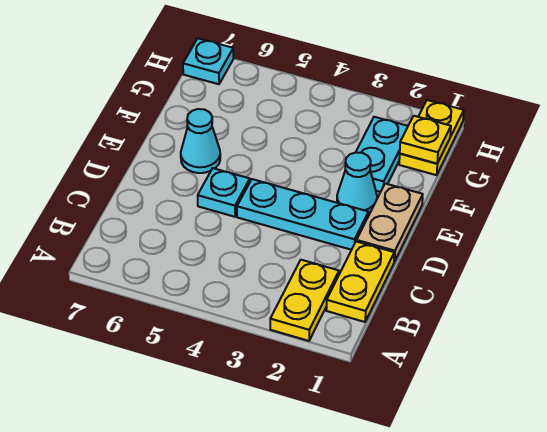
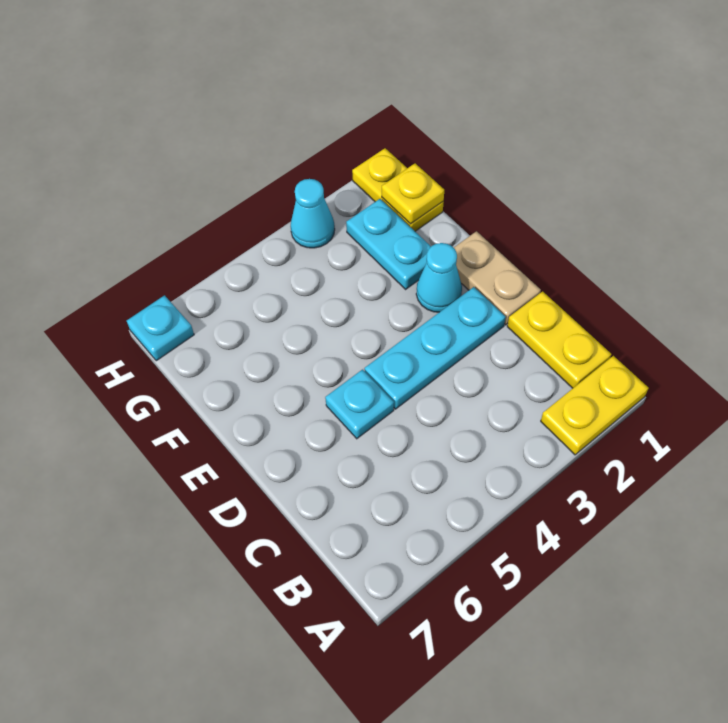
yellow 1x2 plate [270,260,339,341] -> yellow 1x2 plate turned to [541,356,649,455]
cyan 1x1 cone [181,109,220,173] -> cyan 1x1 cone moved to [291,179,335,248]

